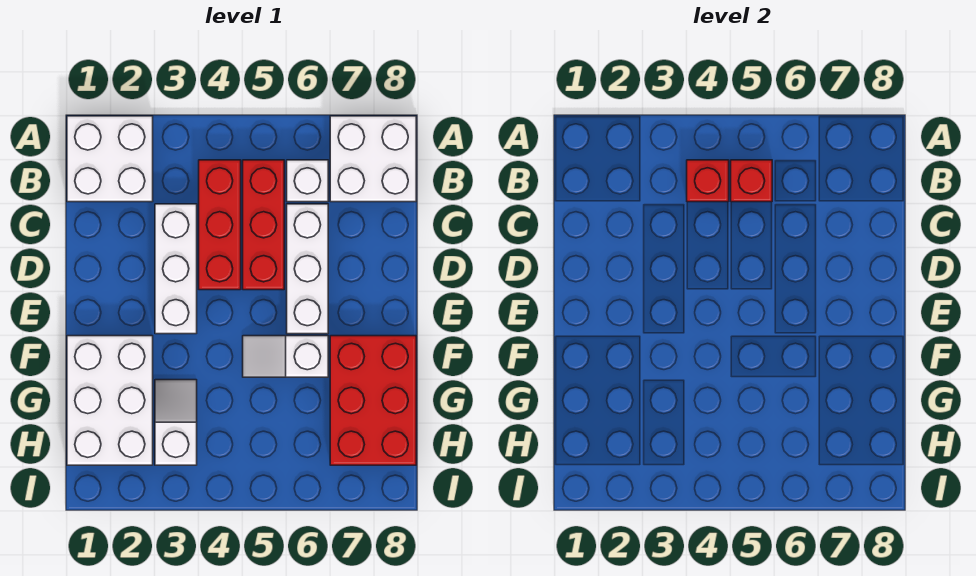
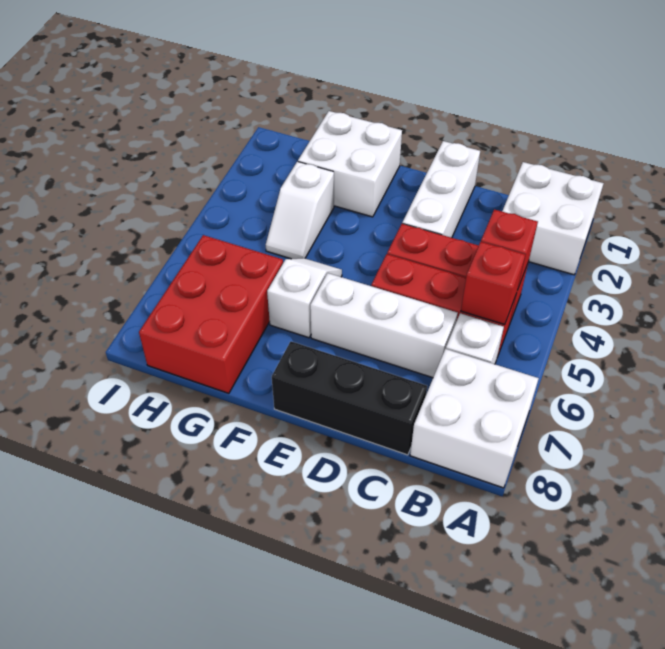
white 1x3 brick [155,204,197,334] -> white 1x3 brick turned to [402,141,480,238]
none -> black 1x3 brick [272,341,427,455]
white 2x3 brick [67,336,153,465] -> white 2x2 brick [298,111,402,217]
red 2x3 brick [330,336,416,465] -> red 2x3 brick turned to [139,235,283,393]
white 1x2 slope [155,380,197,465] -> white 1x2 slope turned to [266,162,334,259]

